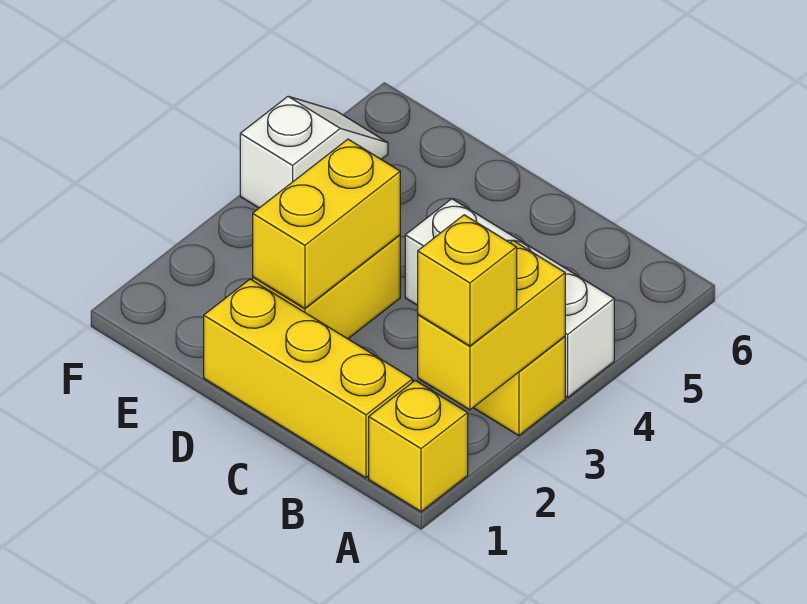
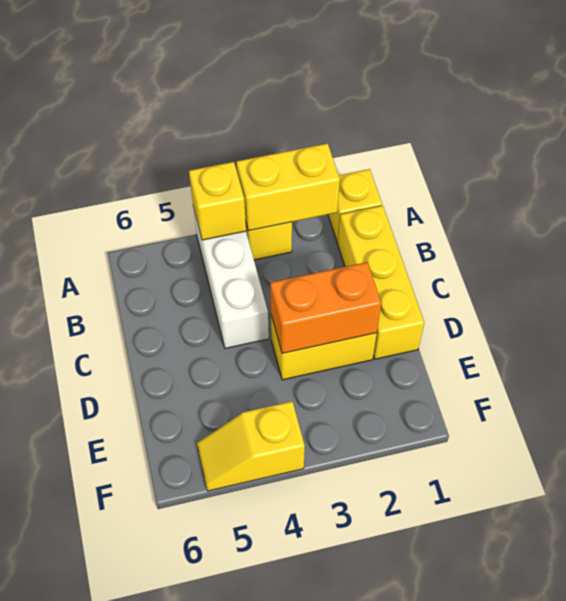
yellow 1x1 brick [418,215,517,346] -> yellow 1x1 brick moved to [189,162,246,240]
yellow 1x2 brick [253,139,400,308] -> orange 1x2 brick [270,262,381,353]
white 1x2 slope [240,97,388,208] -> yellow 1x2 slope [197,401,305,491]

